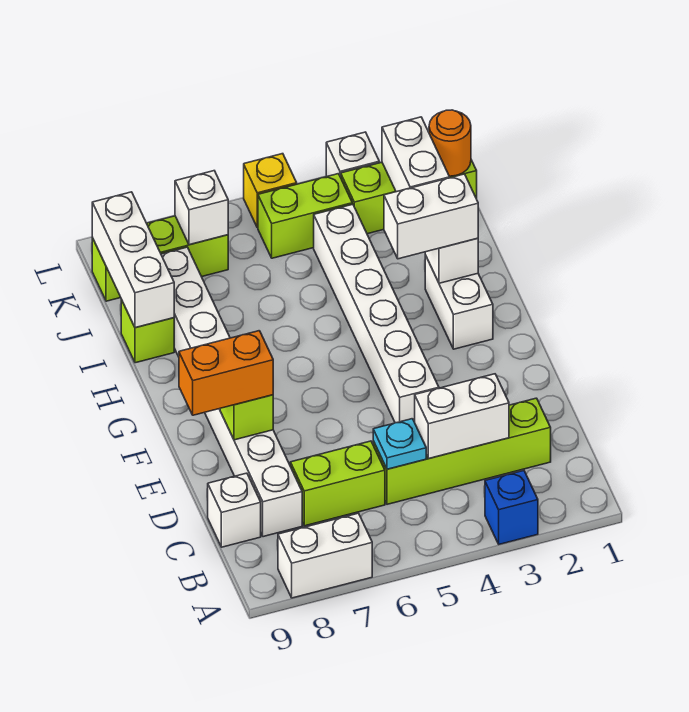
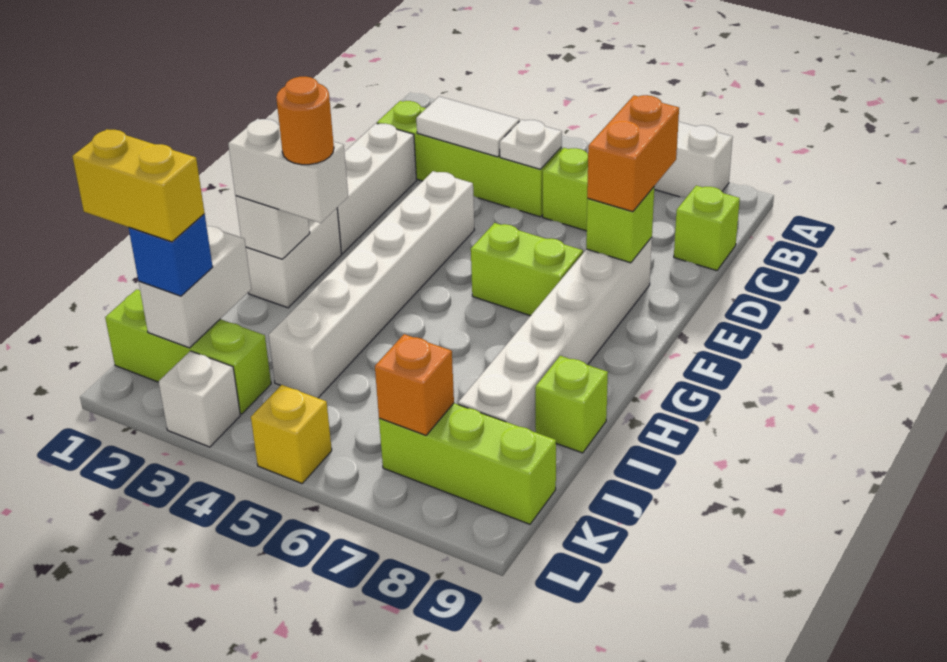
blue 1x1 brick [485,471,538,544] -> blue 1x1 brick moved to [129,214,213,296]
white 1x2 brick [415,374,509,459] -> white 1x2 tile [416,96,519,157]
cyan 1x1 plate [373,419,426,469] -> white 1x1 plate [500,120,562,169]
white 1x8 brick [161,247,302,537] -> white 1x6 brick [458,237,652,432]
white 1x1 brick [208,473,261,547] -> lime 1x1 brick [674,186,740,271]
orange 1x2 brick [179,331,273,415] -> orange 1x2 brick turned to [587,95,679,212]
white 1x3 brick [92,192,174,328] -> white 1x3 brick moved to [337,123,417,253]
orange 1x1 round brick [429,110,471,176] -> orange 1x1 round brick moved to [276,77,334,165]
none -> yellow 1x2 brick [72,129,205,242]
lime 1x2 brick [258,174,352,258] -> lime 1x2 brick moved to [471,223,583,316]
white 1x1 brick [175,171,228,245] -> orange 1x1 brick [375,334,454,435]

